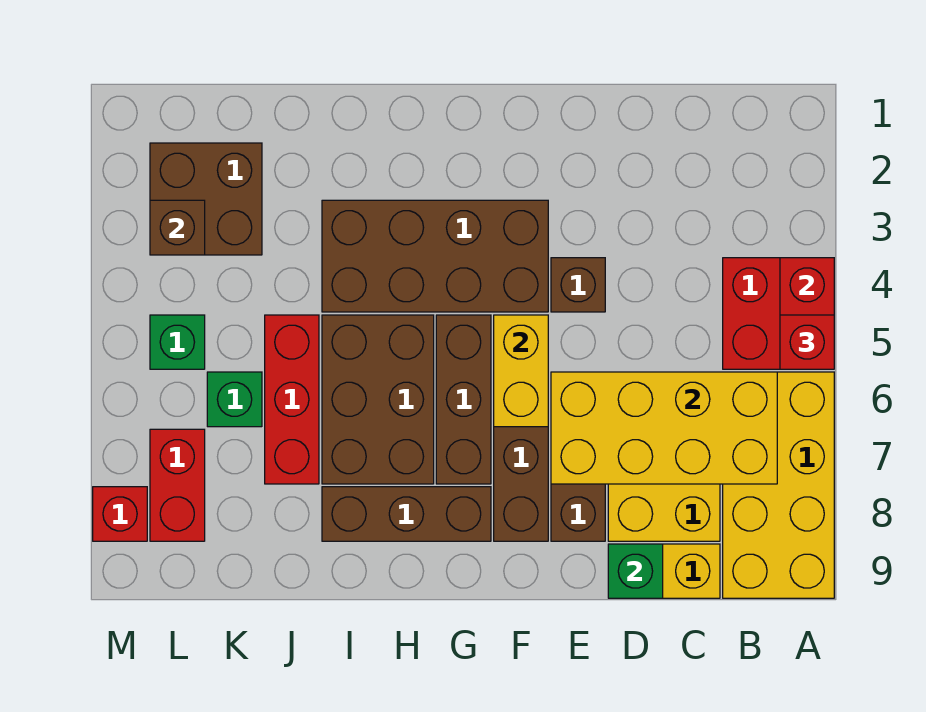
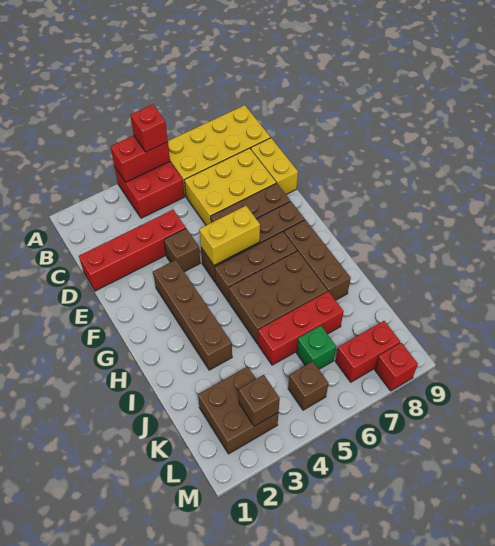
yellow 2x4 brick [551,372,777,484] -> none
none -> red 1x4 brick [79,210,186,291]
green 1x1 brick [608,544,663,598] -> none
brown 2x4 brick [322,200,548,312] -> brown 1x4 brick [153,260,232,370]
green 1x1 brick [150,315,205,369] -> brown 1x1 brick [288,361,329,410]

